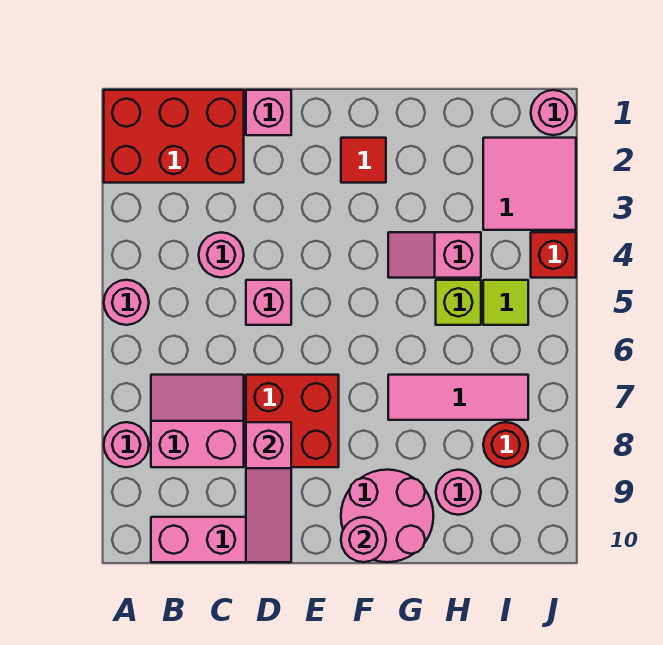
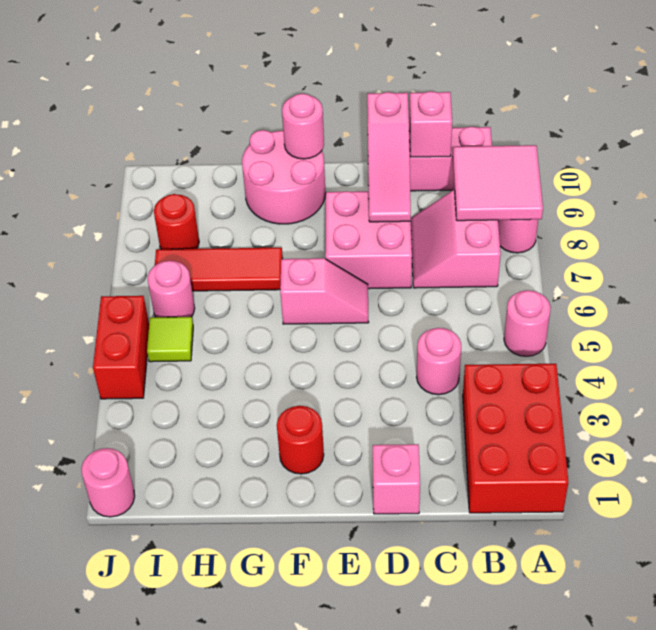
red 2x3 brick [104,90,244,183] -> red 2x3 brick turned to [463,364,568,513]
pink 2x2 slope [151,375,244,467] -> pink 2x2 slope turned to [411,190,501,288]
pink 1x1 brick [246,280,291,325] -> pink 1x1 brick moved to [409,91,452,157]
red 2x2 brick [246,375,339,467] -> pink 2x2 brick [325,191,412,289]
pink 1x3 slope [246,422,291,562] -> pink 1x3 slope turned to [367,92,411,222]
red 1x1 tile [341,138,386,183] -> red 1x1 round brick [277,406,324,474]
pink 1x2 slope [388,232,481,278] -> pink 1x2 slope moved to [280,258,369,324]
pink 1x3 tile [388,375,528,420] -> red 1x3 tile [155,248,283,291]
lime 1x1 brick [436,280,481,325] -> none
pink 1x1 round brick [436,470,481,515] -> pink 1x1 round brick moved to [148,261,195,317]
pink 2x2 tile [483,138,576,230] -> pink 2x2 tile moved to [453,145,543,221]
red 1x1 brick [531,232,576,278] -> red 1x2 brick [93,296,149,399]

